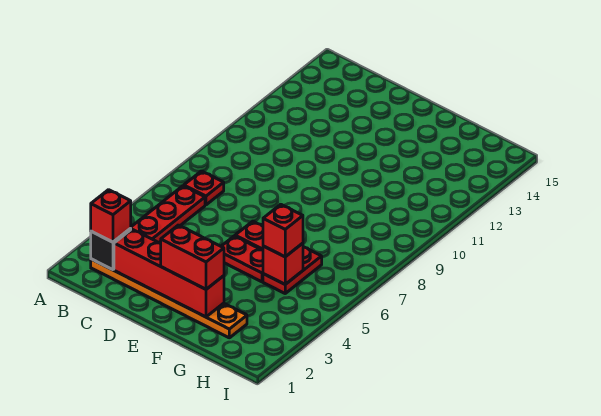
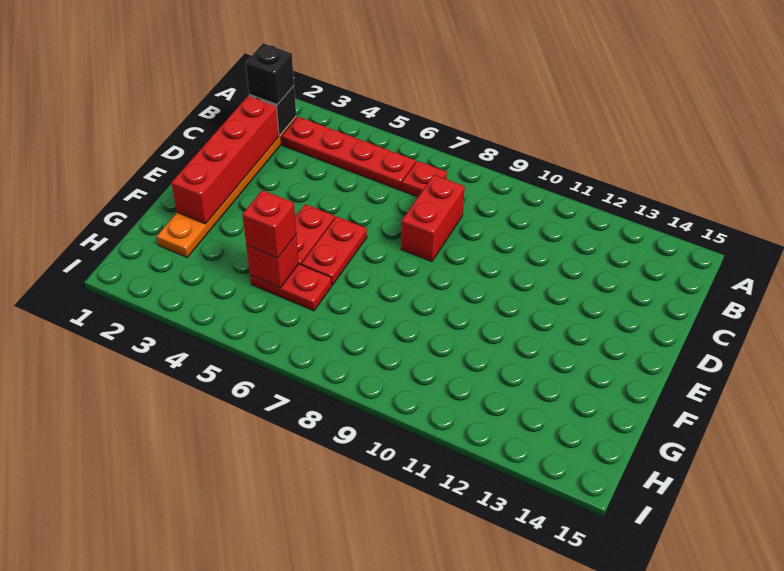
red 1x1 brick [91,190,131,242] -> black 1x1 brick [246,43,294,105]
red 1x2 brick [161,225,224,289] -> red 1x2 brick moved to [401,175,465,262]

